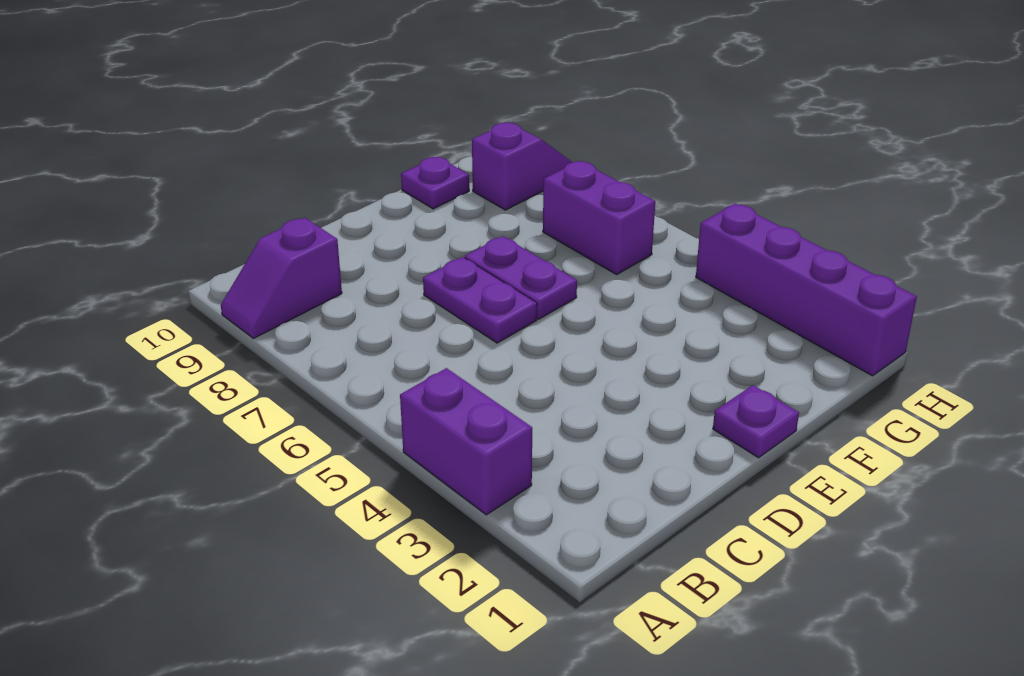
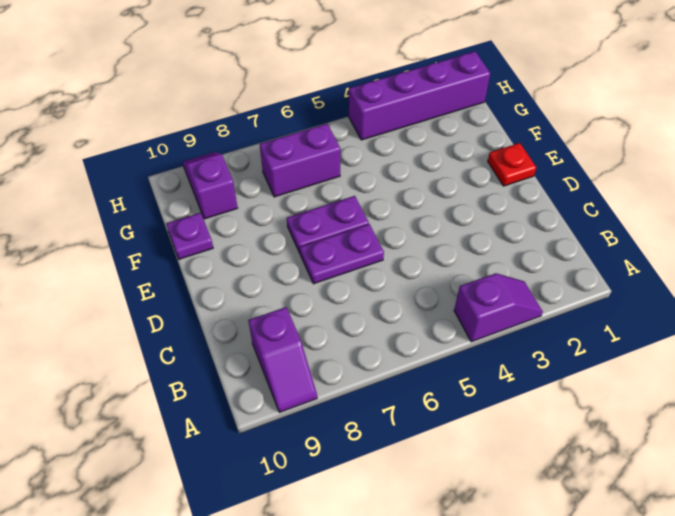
purple 1x2 brick [400,368,532,515] -> purple 1x2 slope [454,273,543,342]
purple 1x1 plate [713,385,799,458] -> red 1x1 plate [488,143,536,186]

